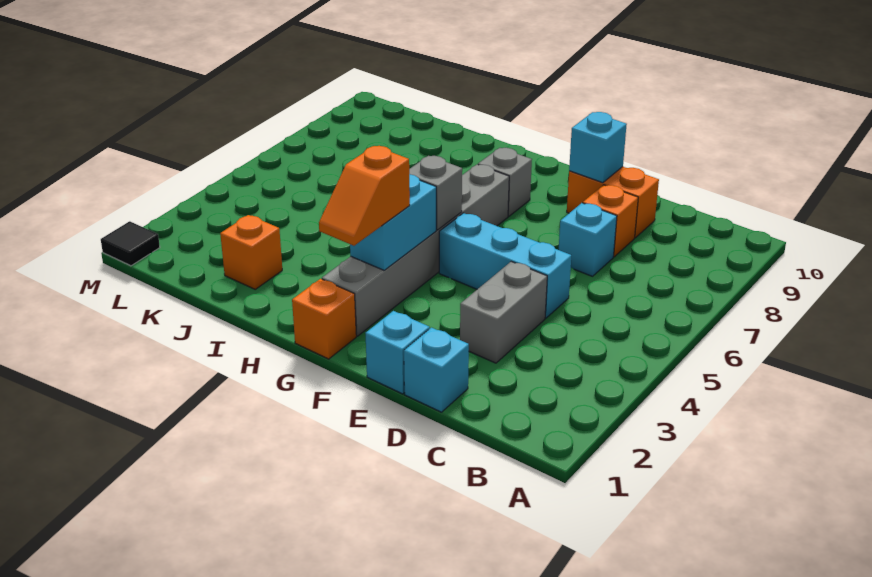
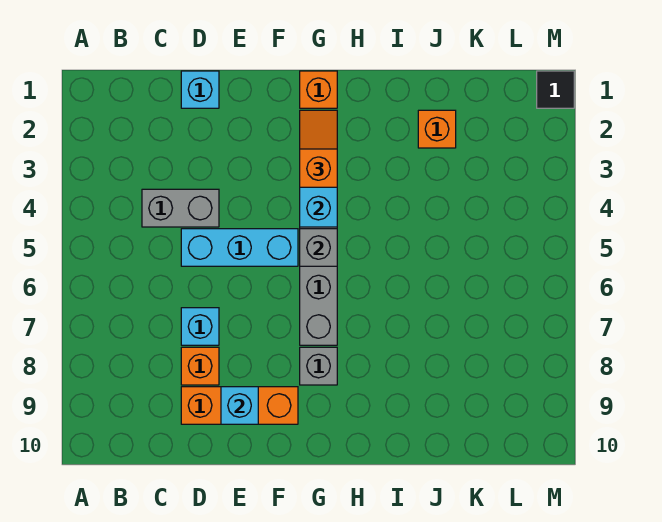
grey 1x2 brick [460,262,547,363] -> grey 1x2 brick turned to [142,189,219,227]
orange 1x2 brick [567,167,659,238] -> orange 1x3 brick [181,387,298,424]
cyan 1x1 brick [365,311,430,394] -> none

